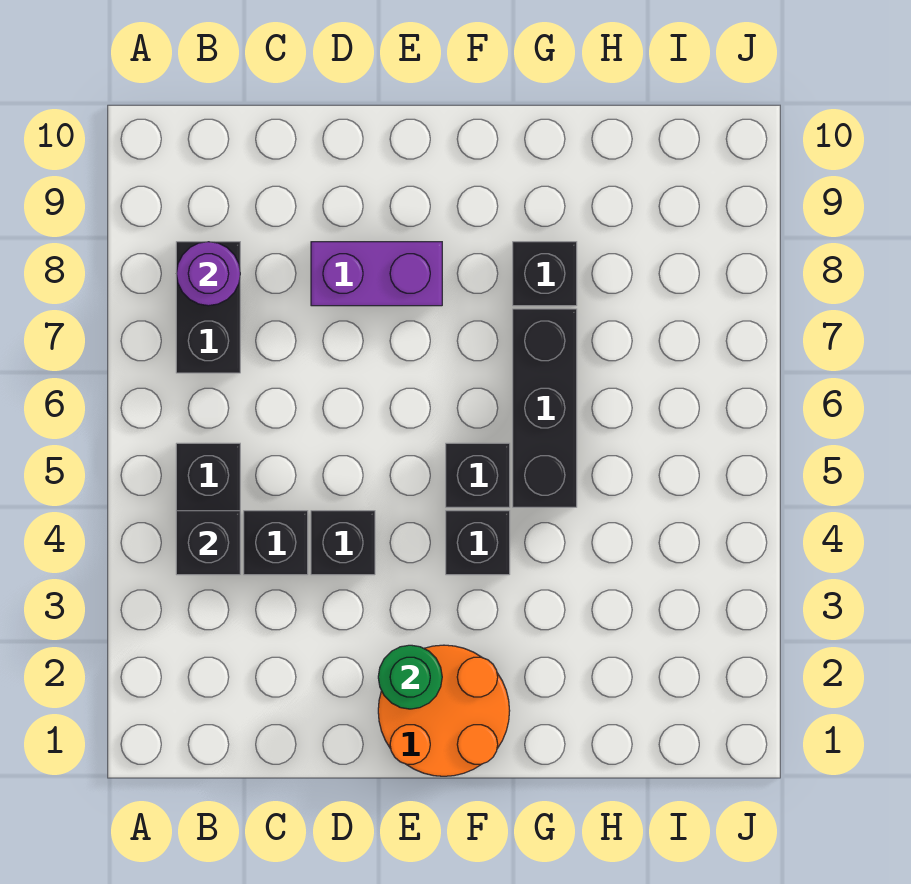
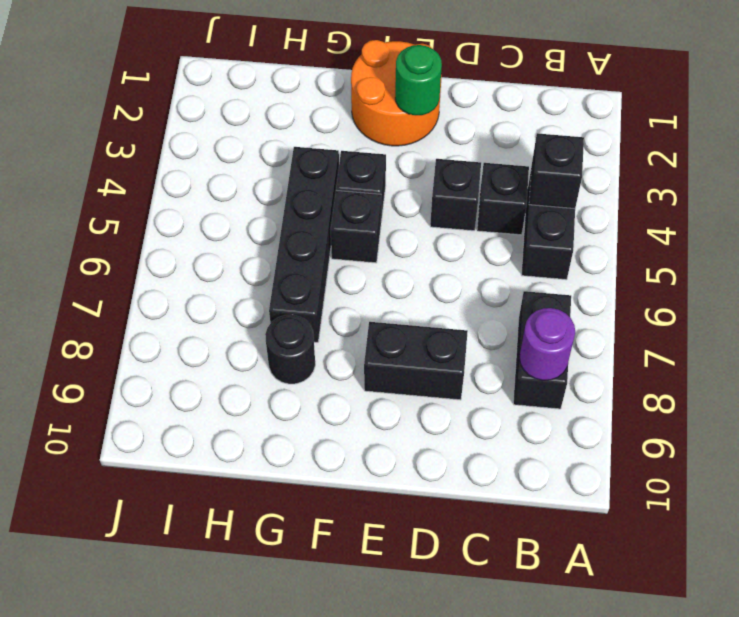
purple 1x2 brick [311,242,442,306] -> black 1x2 brick [364,322,468,400]
black 1x3 brick [513,309,577,507] -> black 1x4 brick [269,147,339,342]
black 1x1 brick [513,242,577,306] -> black 1x1 round brick [265,315,315,384]

